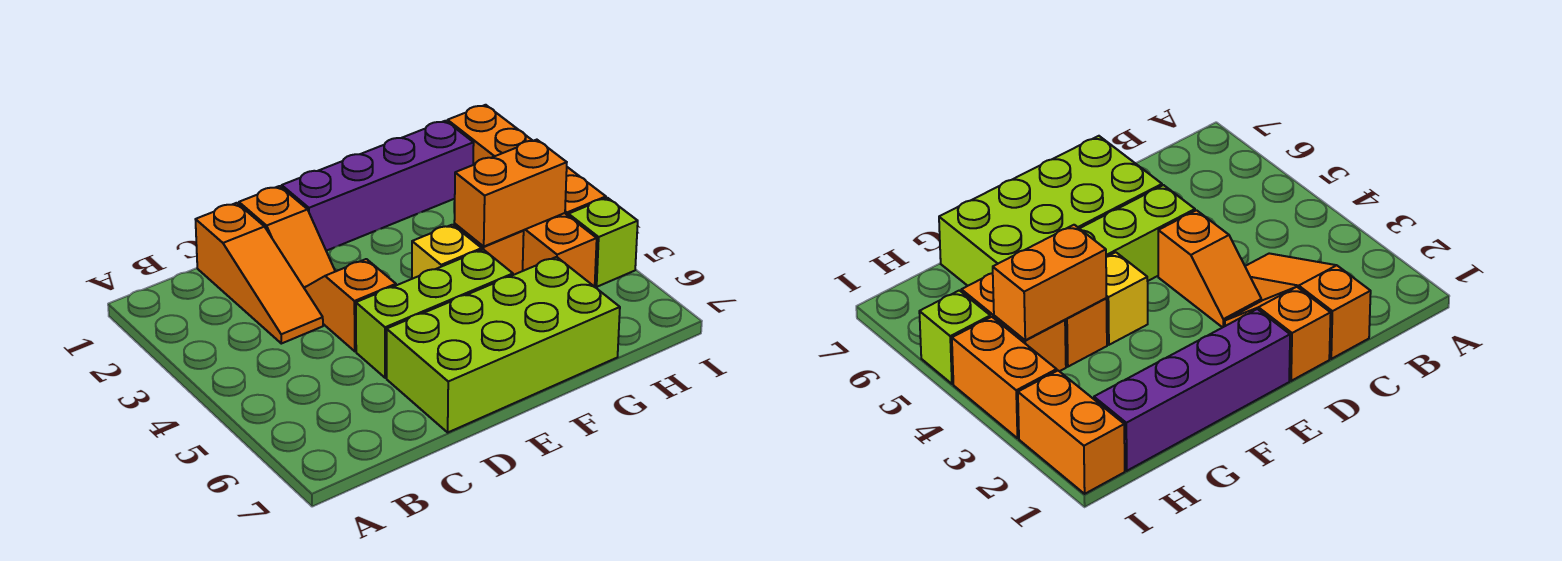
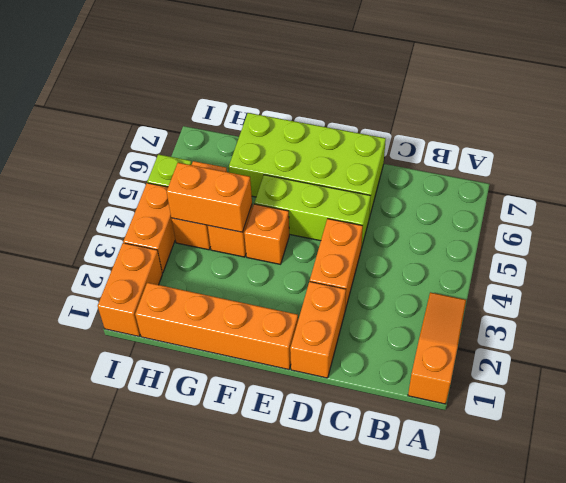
orange 1x3 slope [195,203,323,344] -> orange 1x3 slope moved to [408,292,466,404]
orange 1x2 slope [239,186,335,288] -> orange 1x2 brick [290,282,346,378]
orange 1x2 slope [304,259,396,351] -> orange 1x2 brick [310,219,363,310]
purple 1x4 brick [282,121,474,251] -> orange 1x4 brick [135,283,298,370]
yellow 1x1 brick [412,225,482,279] -> orange 1x1 brick [244,204,289,264]

